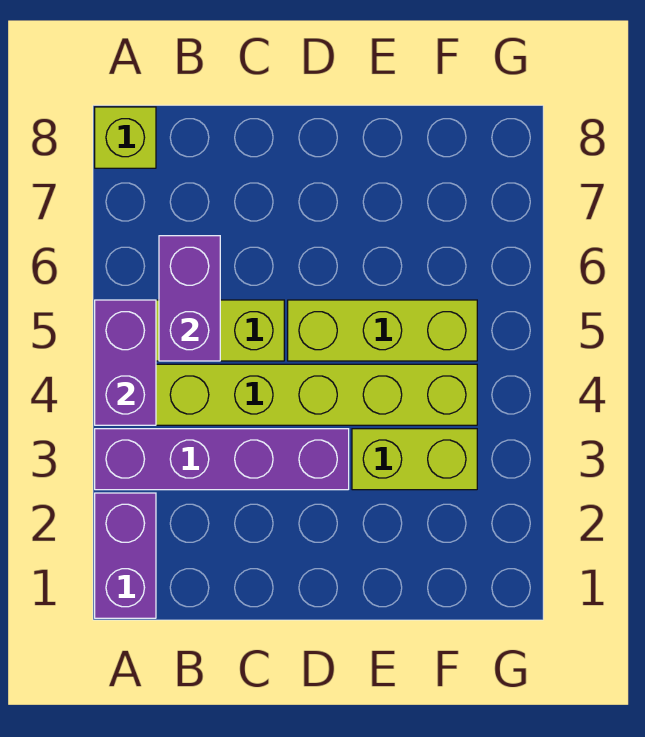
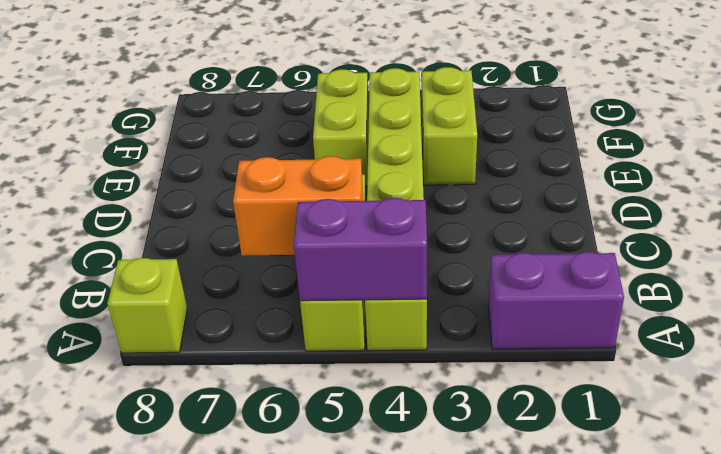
purple 1x4 brick [95,429,349,490] -> none
purple 1x2 brick [159,236,220,361] -> orange 1x2 brick [233,156,363,256]
lime 1x3 brick [288,300,477,361] -> lime 1x2 brick [313,69,369,186]

